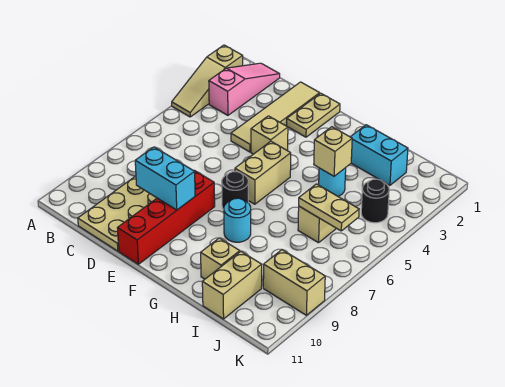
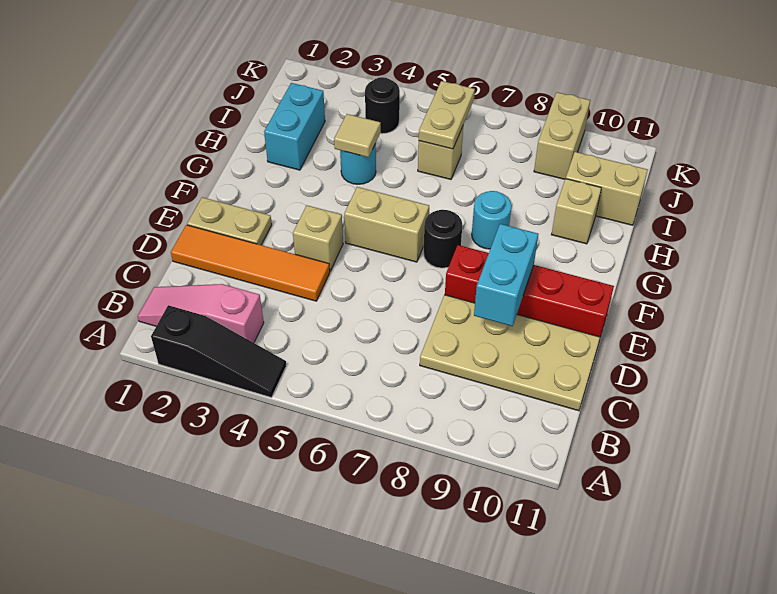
tan 1x3 slope [172,45,243,117] -> black 1x3 slope [151,305,286,398]
tan 1x4 tile [231,82,320,152] -> orange 1x4 tile [171,225,330,301]
tan 1x1 brick [314,127,352,176] -> tan 1x1 tile [334,114,381,157]

